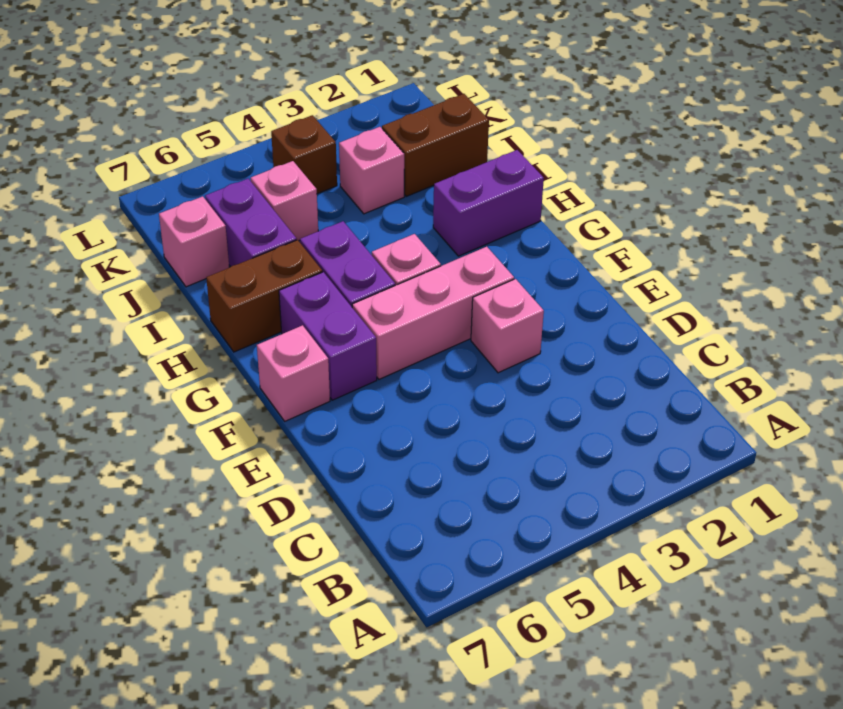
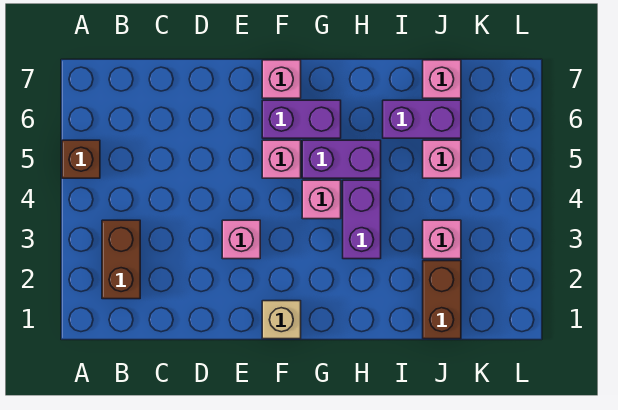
none -> tan 1x1 brick [262,301,301,339]
pink 1x3 brick [352,247,514,379] -> pink 1x1 brick [262,140,301,178]
purple 1x2 brick [433,150,544,256] -> purple 1x2 brick moved to [343,180,381,259]
brown 1x2 brick [206,240,322,352] -> brown 1x2 brick moved to [102,220,140,299]
brown 1x1 brick [271,115,337,194] -> brown 1x1 brick moved to [62,140,100,178]

